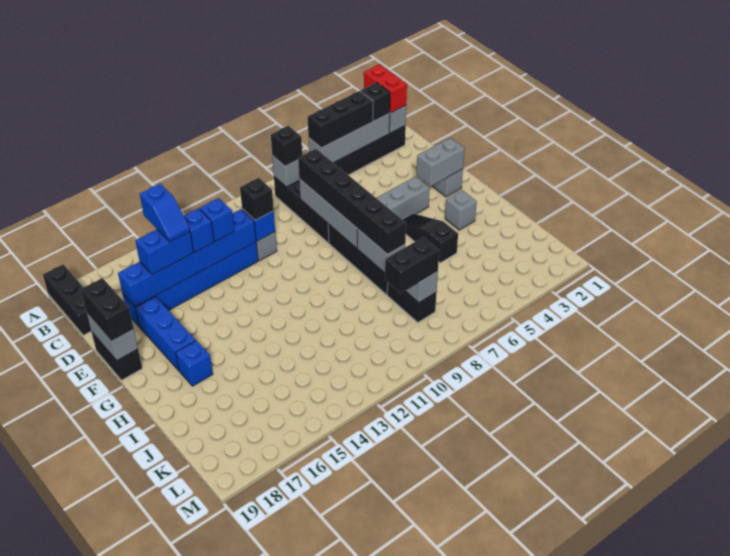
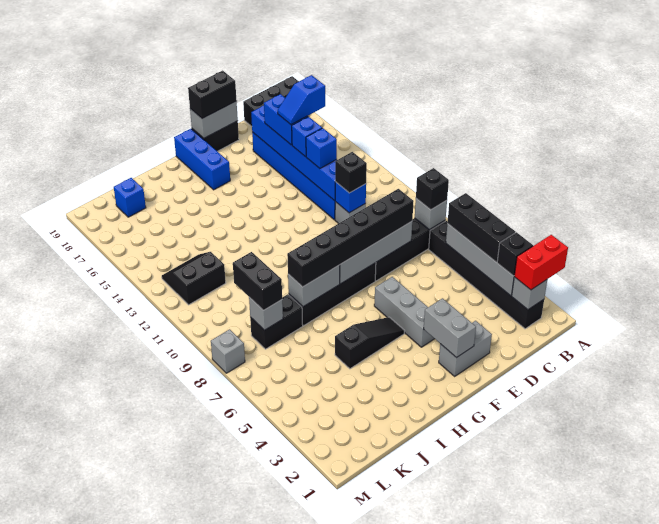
blue 1x3 brick [135,297,196,371] -> blue 1x3 brick turned to [174,129,230,190]
grey 1x1 brick [445,190,477,230] -> grey 1x1 brick moved to [211,329,245,373]
blue 1x1 brick [176,341,213,386] -> blue 1x1 brick moved to [114,178,146,217]
none -> black 2x2 slope [162,252,226,305]

